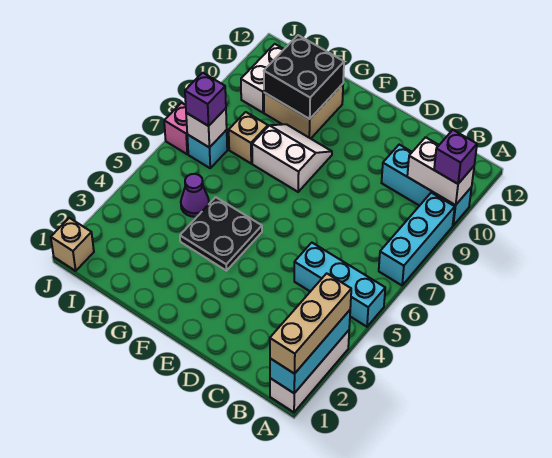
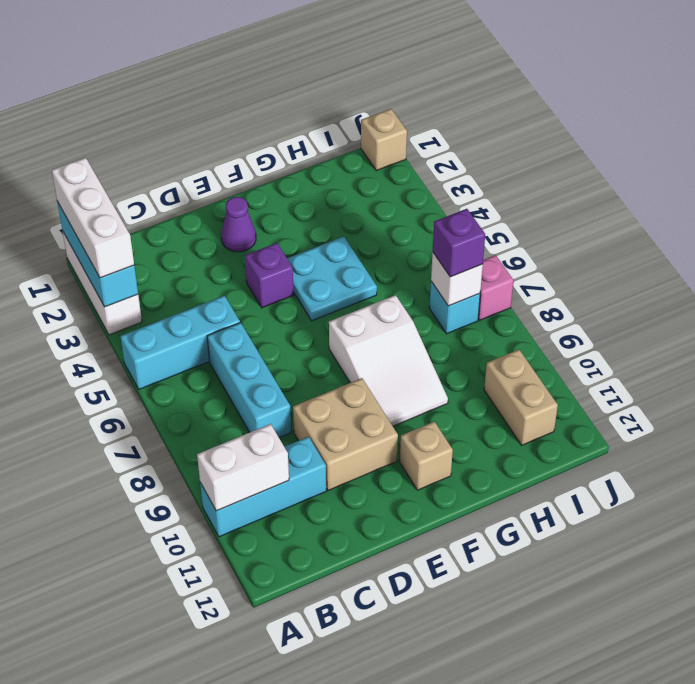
tan 1x3 brick [270,273,351,374] -> white 1x3 brick [52,158,134,278]
cyan 1x3 brick [379,193,455,285] -> cyan 1x3 brick moved to [207,323,291,437]
purple 1x1 brick [434,130,477,184] -> purple 1x1 brick moved to [245,243,294,308]
black 2x2 plate [180,197,262,271] -> cyan 2x2 plate [287,237,377,321]
white 2x2 slope [252,124,332,192] -> white 2x3 slope [329,295,448,426]
tan 2x2 brick [264,84,343,139] -> tan 2x2 brick moved to [293,378,398,491]
black 2x2 brick [264,35,344,119] -> none
purple 1x1 cone [181,174,209,217] -> purple 1x1 cone moved to [221,197,256,252]
tan 1x1 brick [229,112,268,163] -> tan 1x1 brick moved to [400,421,453,490]
white 1x2 brick [241,44,284,113] -> tan 1x2 brick [484,350,558,445]

